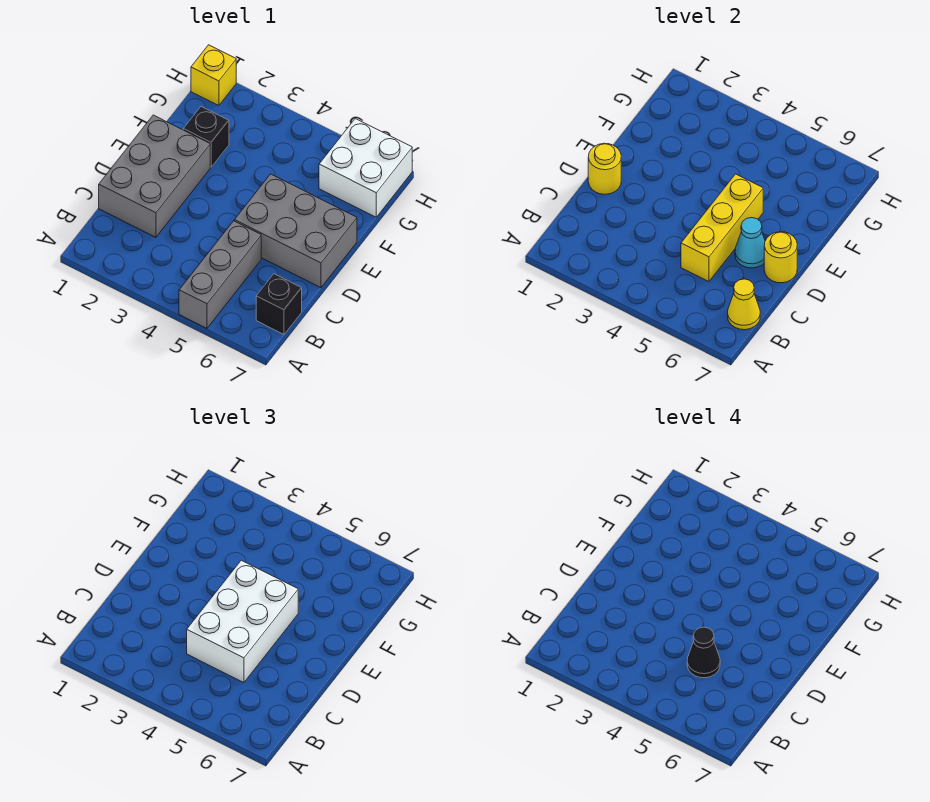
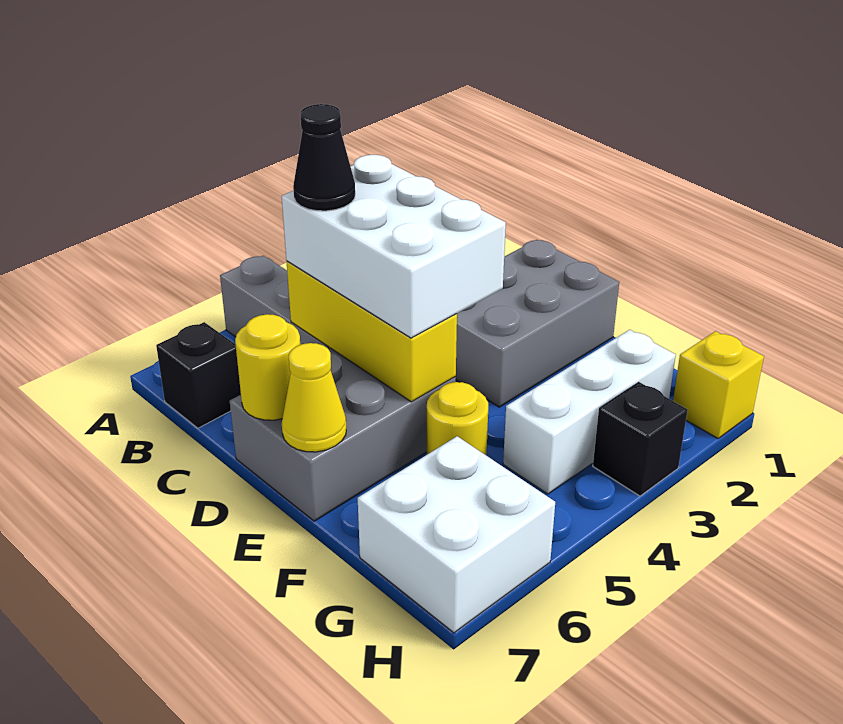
yellow 1x1 cone [728,279,760,330] -> yellow 1x1 cone moved to [282,343,346,452]
grey 2x3 brick [99,115,210,237] -> grey 2x3 brick turned to [455,240,619,407]
yellow 1x1 round brick [588,143,621,194] -> yellow 1x1 round brick moved to [427,382,488,456]
cyan 1x1 cone [735,218,765,268] -> none
black 1x1 brick [183,107,229,167] -> black 1x1 brick moved to [593,382,688,496]
none -> white 1x3 brick [503,330,676,494]

